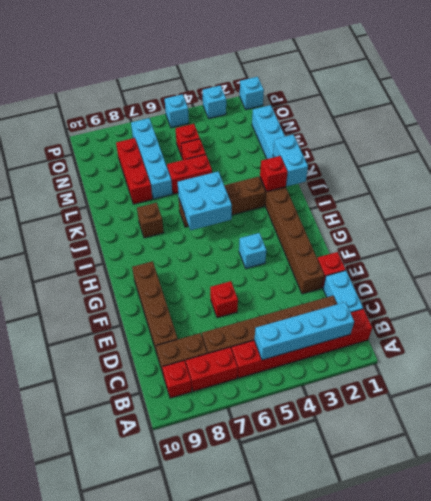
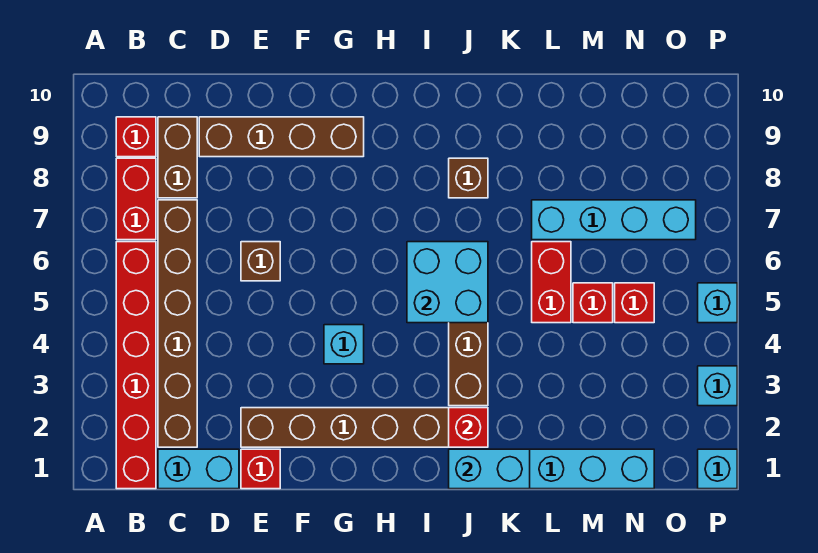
cyan 1x4 brick [254,302,354,360] -> none
red 1x1 brick [210,281,238,318] -> brown 1x1 brick [241,242,280,281]
red 1x3 brick [116,138,152,204] -> none

